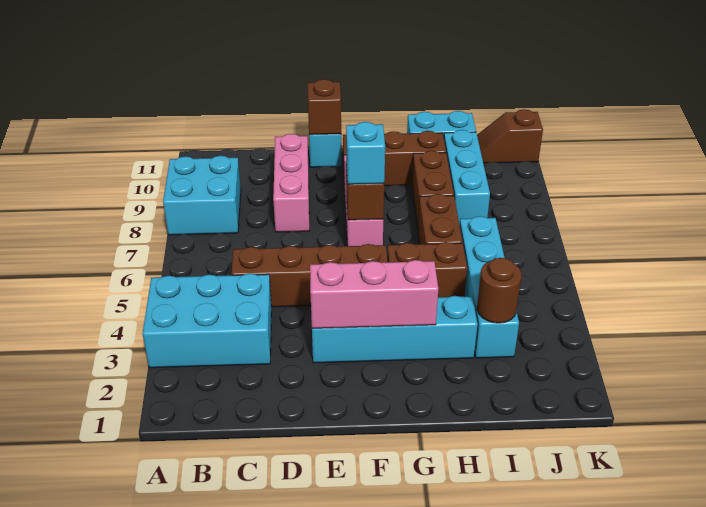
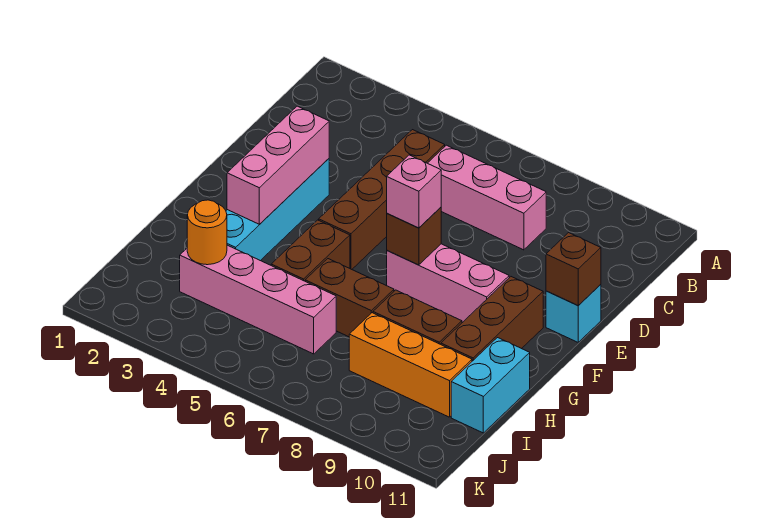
cyan 2x3 brick [143,273,272,368] -> none
cyan 2x2 brick [163,156,241,235] -> none
pink 1x3 brick [273,134,309,232] -> pink 1x3 brick moved to [428,145,546,250]
cyan 1x1 brick [346,122,385,184] -> pink 1x1 brick [387,155,441,228]
cyan 1x4 brick [460,216,519,358] -> pink 1x4 brick [180,245,336,354]
brown 1x1 round brick [477,258,521,323] -> orange 1x1 round brick [187,200,227,265]
cyan 1x3 brick [444,130,490,225] -> orange 1x3 brick [349,313,472,417]
brown 1x2 slope [477,109,543,163] -> none

